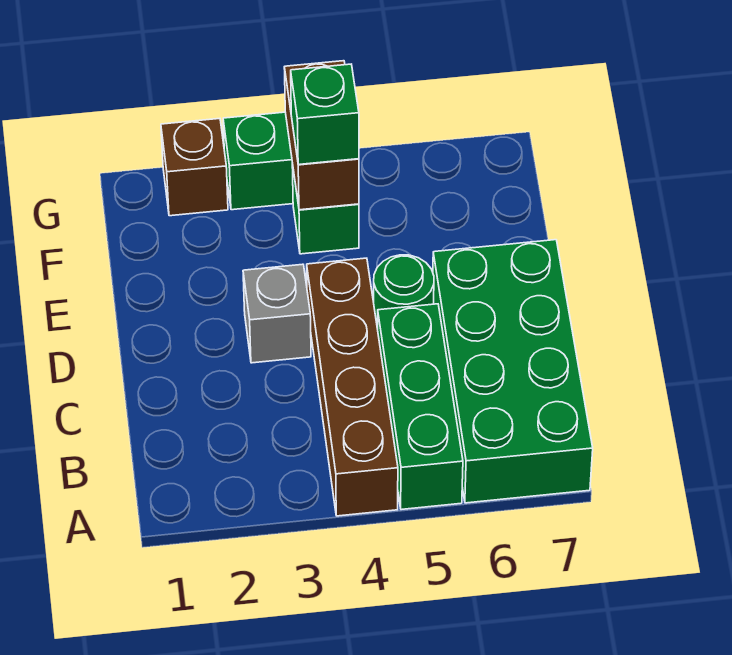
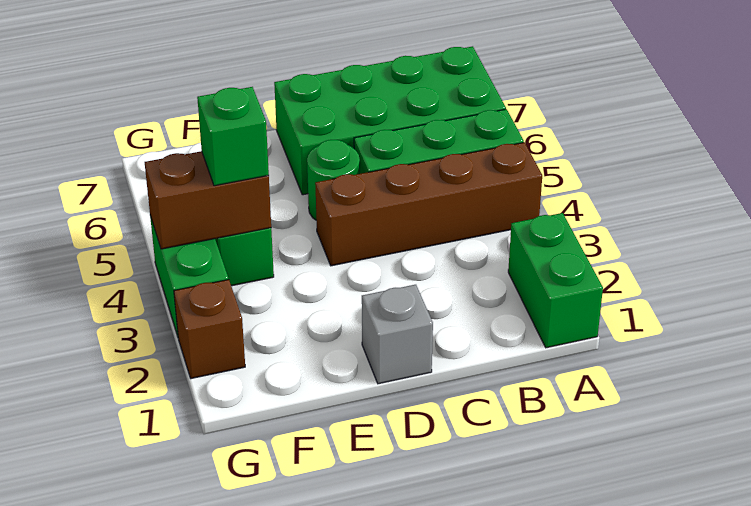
none -> green 1x2 brick [508,213,603,348]
grey 1x1 brick [243,264,311,363] -> grey 1x1 brick moved to [362,285,433,384]

